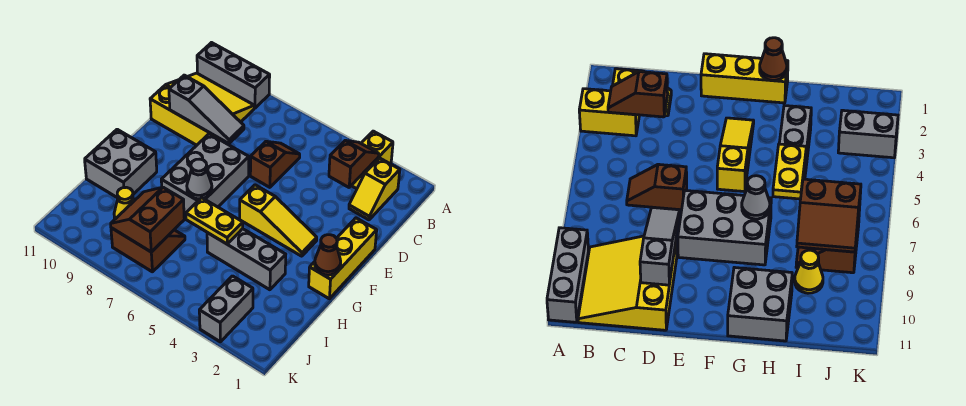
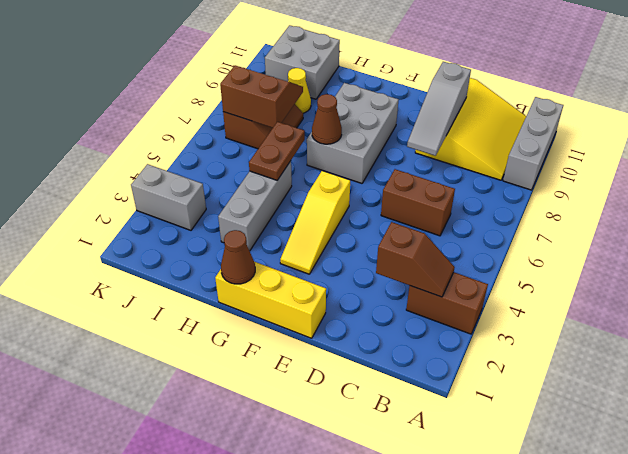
yellow 1x2 brick [351,131,393,189] -> brown 1x2 brick [406,272,488,334]
yellow 1x2 slope [349,158,400,220] -> none
brown 1x2 slope [250,141,300,187] -> brown 1x2 brick [381,169,455,236]
grey 2x3 brick [161,134,249,213] -> grey 2x3 brick turned to [307,83,398,183]
grey 1x1 cone [187,159,212,199] -> brown 1x1 cone [312,94,342,144]
grey 2x2 brick [85,129,157,198] -> grey 2x2 brick moved to [265,25,340,99]
yellow 1x2 plate [186,198,243,244] -> brown 1x2 plate [249,122,305,180]

